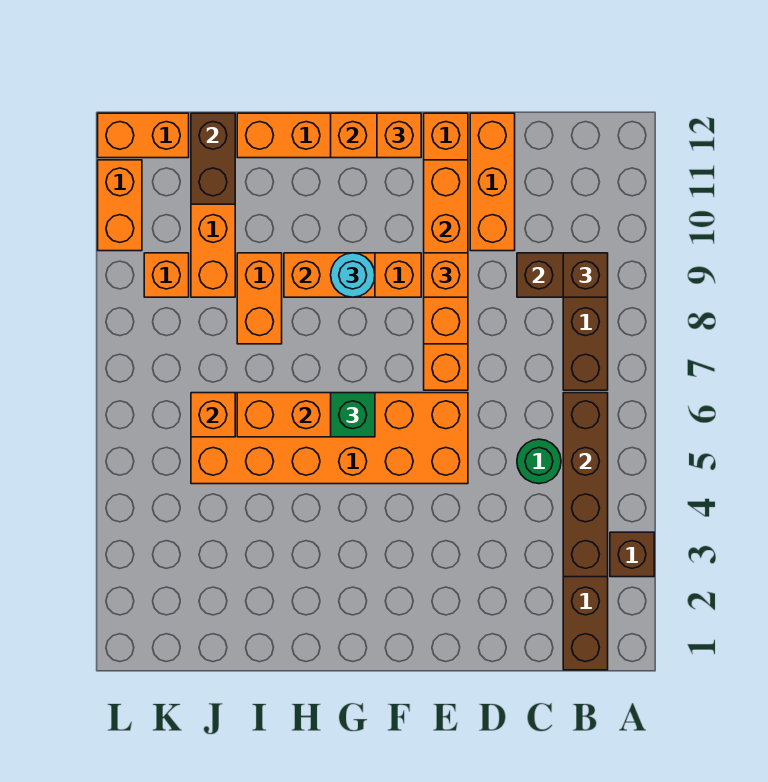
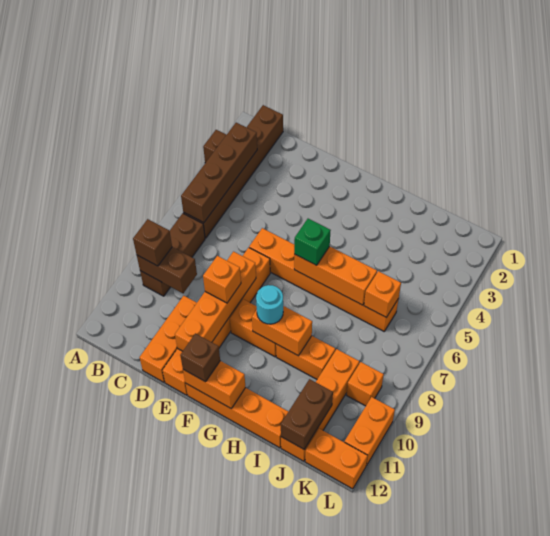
green 1x1 round brick [517,439,561,484] -> none
orange 2x6 brick [191,393,468,484] -> orange 1x6 brick [249,228,398,331]
orange 1x1 brick [377,113,421,158] -> brown 1x1 brick [180,334,220,382]
orange 1x2 brick [237,253,282,344] -> orange 1x2 brick turned to [276,336,335,379]

